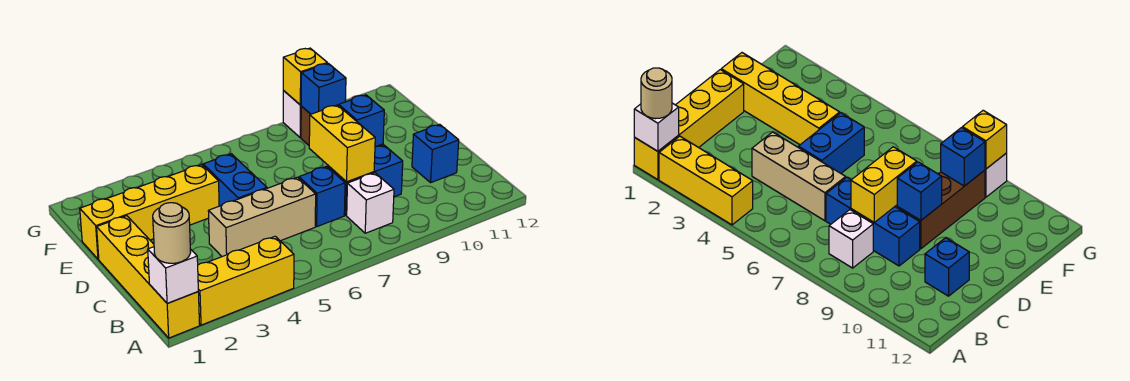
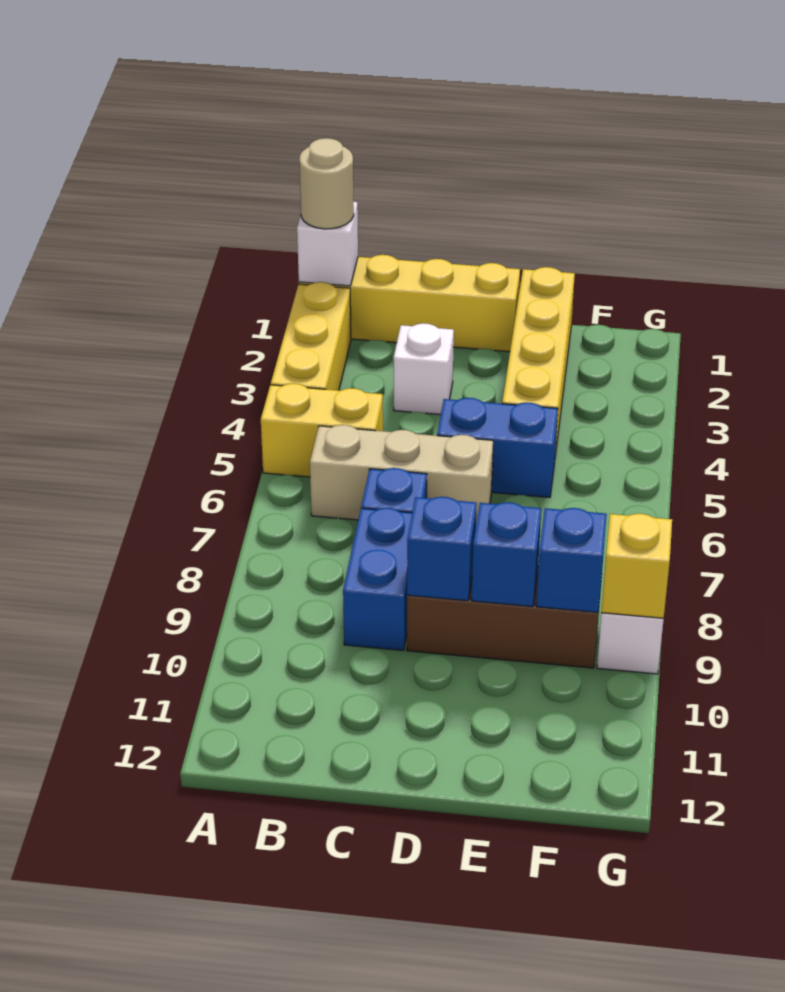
white 1x1 brick [347,173,394,233] -> white 1x1 brick moved to [394,323,454,415]
tan 1x3 brick [209,177,316,256] -> tan 1x3 brick turned to [310,425,493,523]
yellow 1x2 brick [309,105,375,182] -> yellow 1x2 brick moved to [261,383,383,477]
blue 1x1 brick [412,124,459,183] -> blue 1x1 brick moved to [472,502,541,607]

